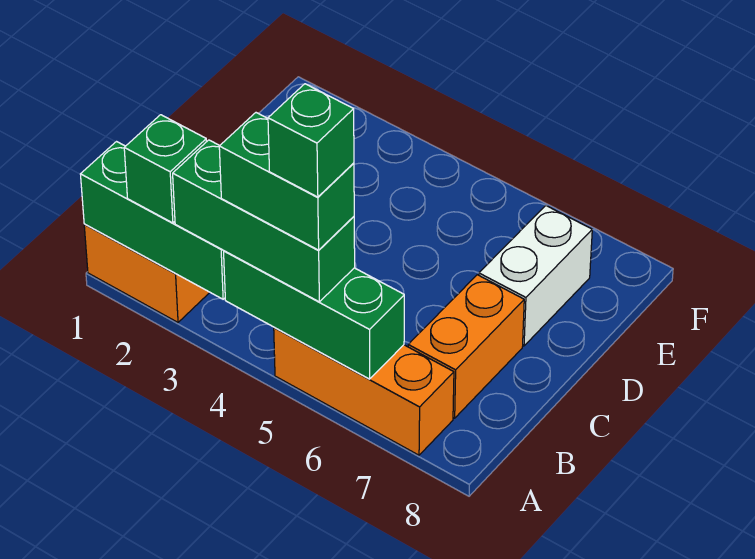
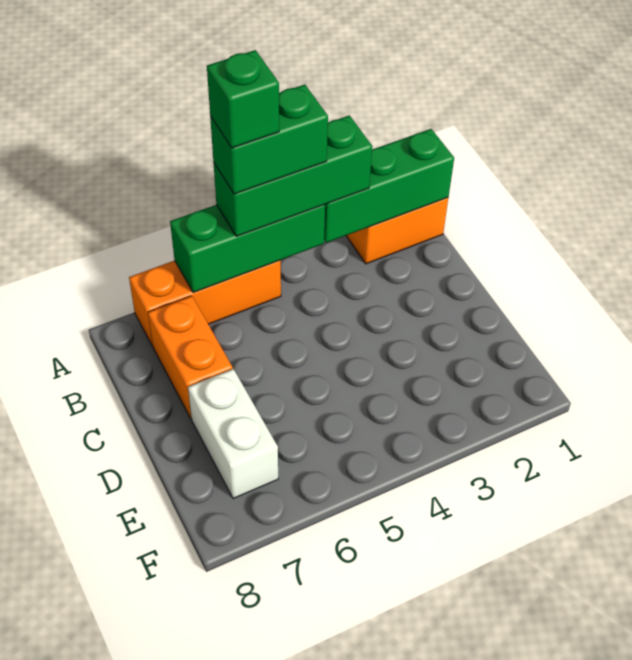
green 1x1 brick [124,115,207,223] -> none

